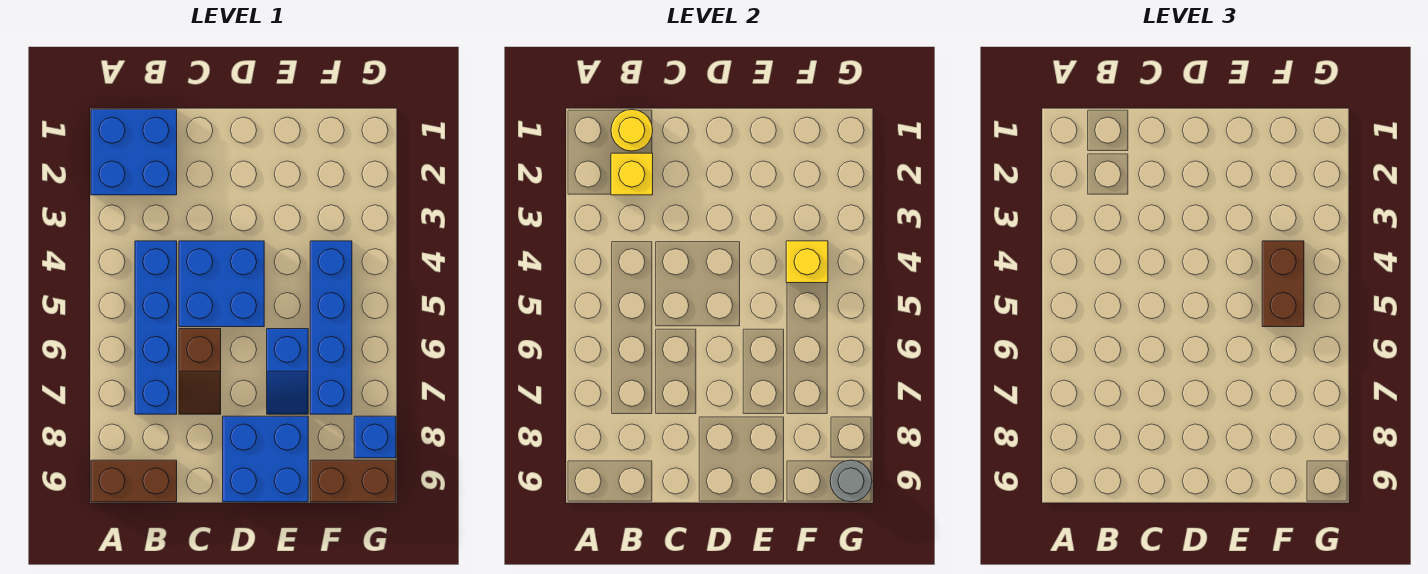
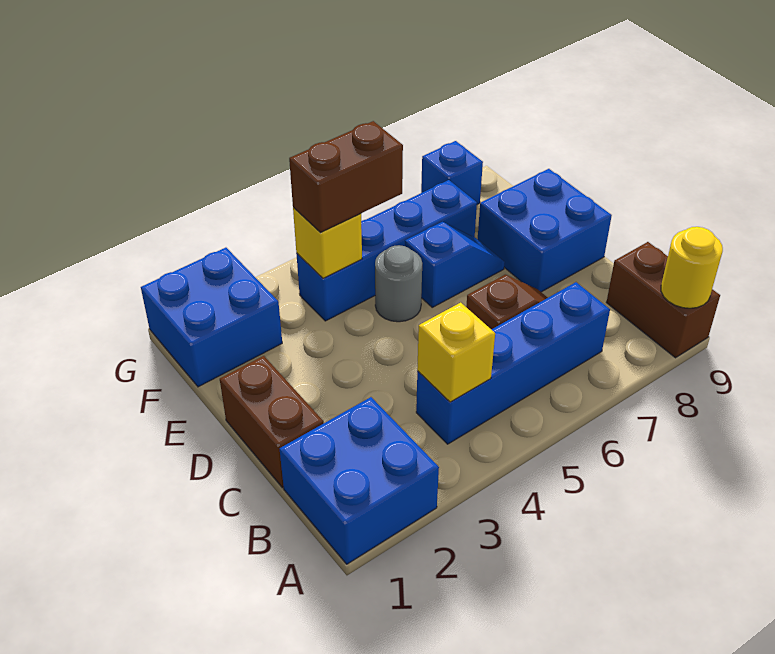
yellow 1x1 round brick [611,110,653,151] -> yellow 1x1 round brick moved to [661,227,723,308]
yellow 1x1 brick [611,153,653,195] -> yellow 1x1 brick moved to [417,303,495,402]
blue 2x2 brick [179,241,264,327] -> blue 2x2 brick moved to [141,248,282,387]
brown 1x2 brick [310,460,396,502] -> brown 1x2 brick moved to [220,356,324,488]
grey 1x1 round brick [830,460,872,502] -> grey 1x1 round brick moved to [375,245,422,322]

